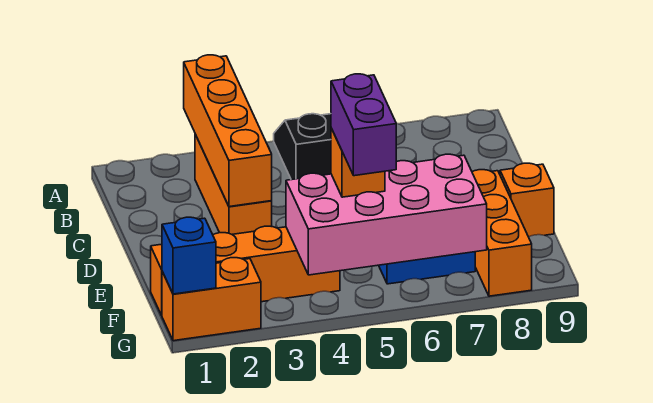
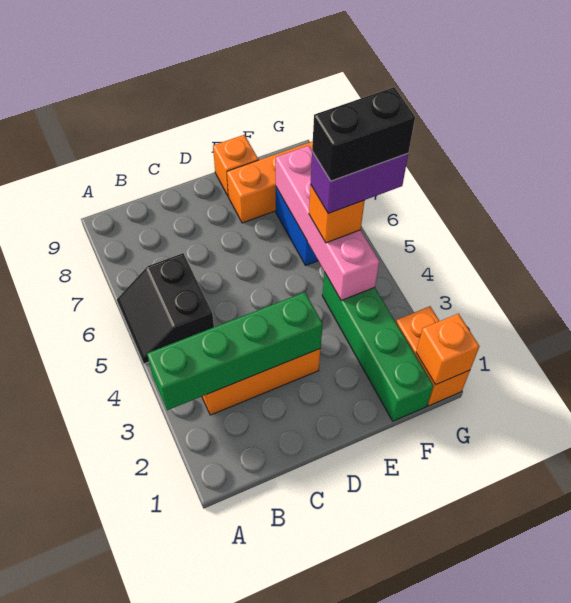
orange 1x4 brick [184,55,272,207] -> green 1x4 brick [147,292,323,410]
orange 1x4 brick [151,226,340,315] -> green 1x4 brick [322,272,433,421]
pink 2x4 brick [286,154,487,275] -> pink 1x4 brick [276,146,379,301]
none -> black 1x2 brick [312,87,415,181]
blue 1x1 brick [162,217,216,294] -> orange 1x1 brick [416,314,479,385]

